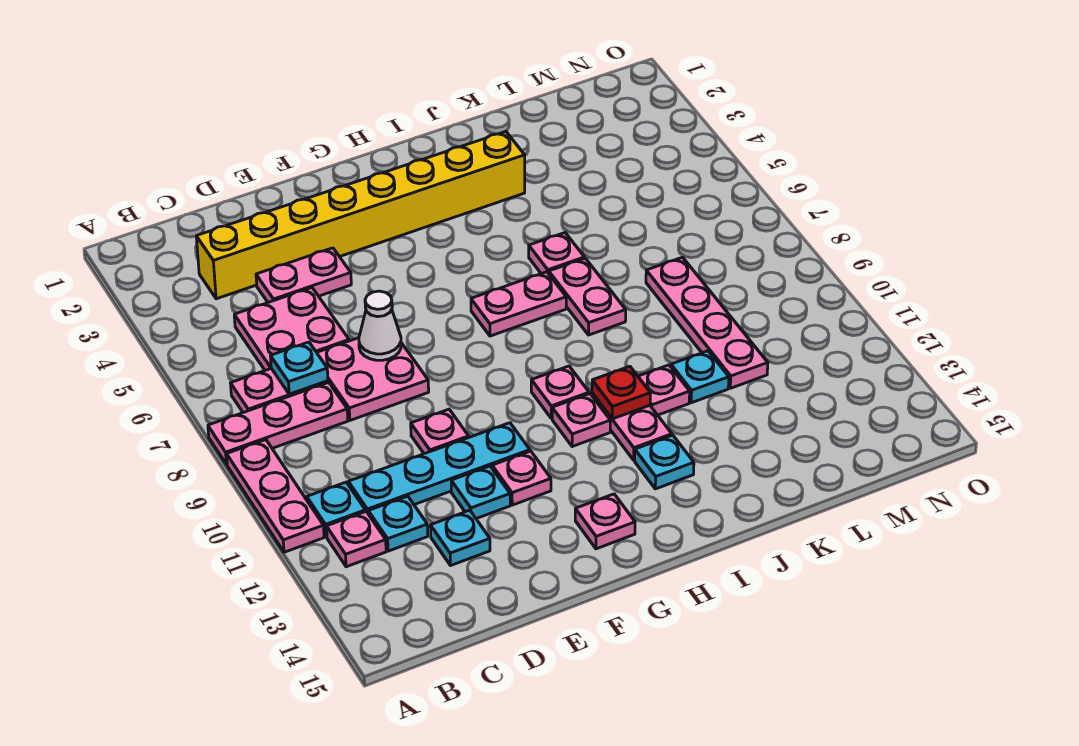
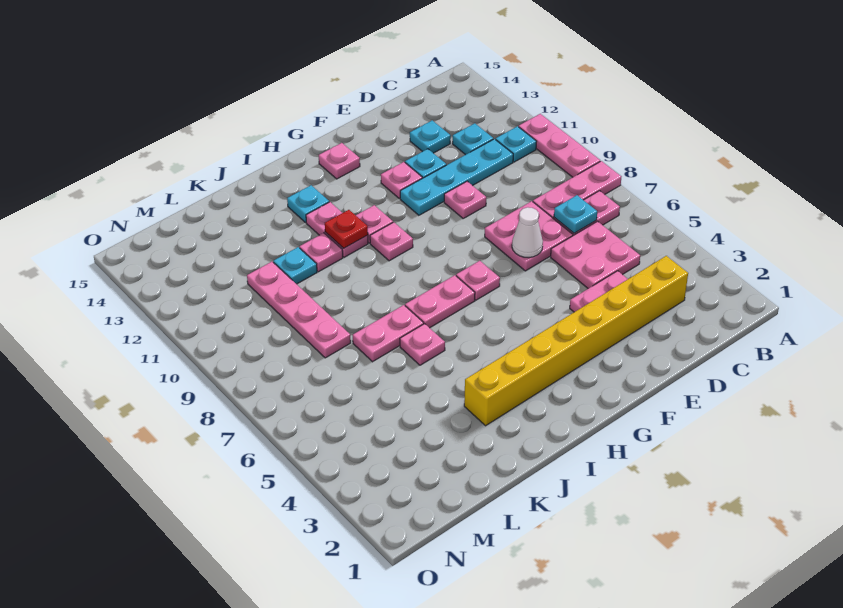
pink 1x1 plate [327,512,386,567] -> pink 1x1 plate moved to [456,261,500,300]
pink 1x2 plate [549,258,626,335] -> pink 1x2 plate turned to [353,305,424,362]

